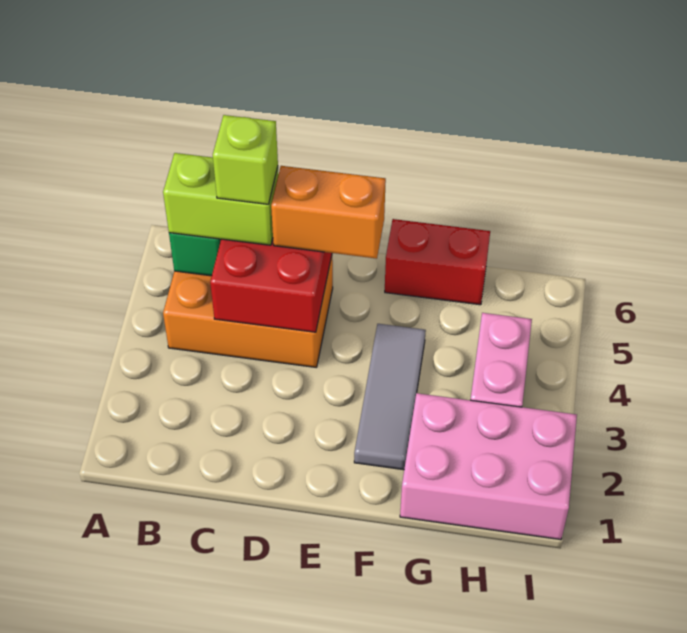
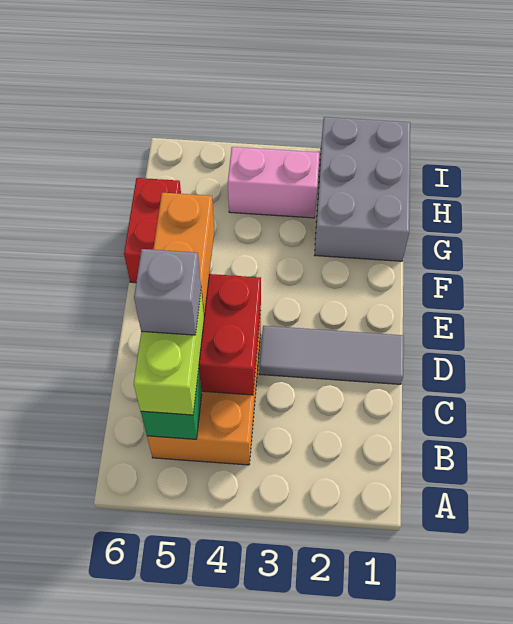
lime 1x1 brick [213,115,278,204] -> grey 1x1 brick [134,249,201,335]
grey 1x3 tile [354,324,426,470] -> grey 1x3 tile moved to [259,326,404,384]
pink 2x3 brick [400,393,577,540] -> grey 2x3 brick [315,117,410,261]

